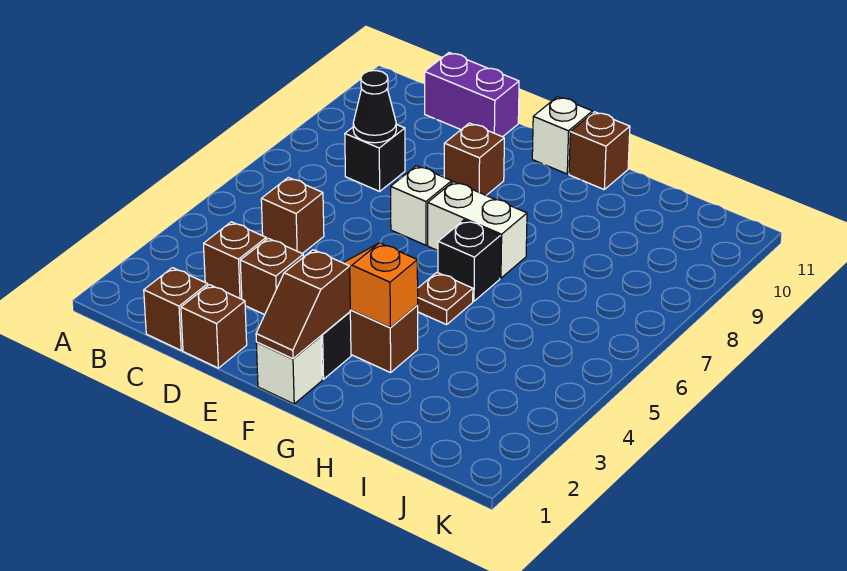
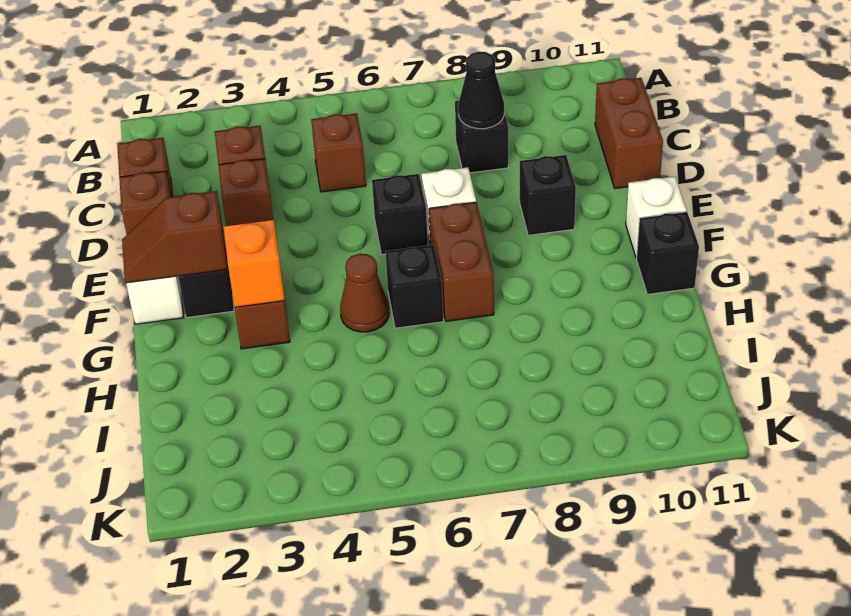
purple 1x2 brick [425,53,519,137] -> brown 1x2 brick [595,78,663,189]
none -> black 1x1 brick [372,174,428,255]
brown 1x1 brick [444,123,504,195] -> black 1x1 brick [520,155,576,235]
white 1x2 brick [428,182,527,278] -> brown 1x2 brick [429,202,494,321]
brown 1x1 plate [417,272,473,325] -> brown 1x1 cone [340,254,389,332]
brown 1x1 brick [569,112,630,189] -> black 1x1 brick [637,212,699,294]

